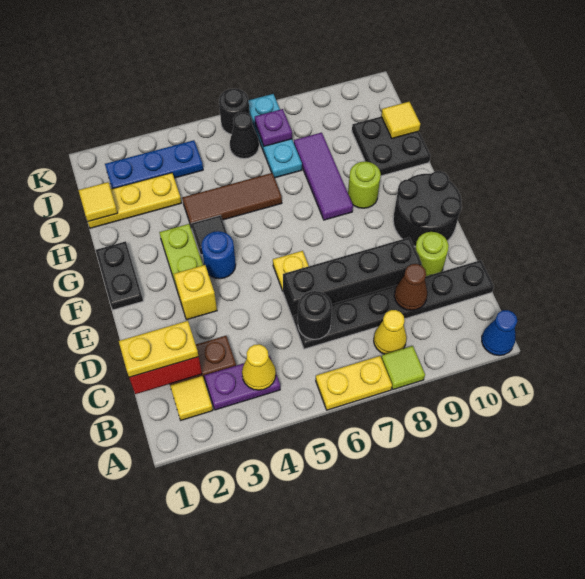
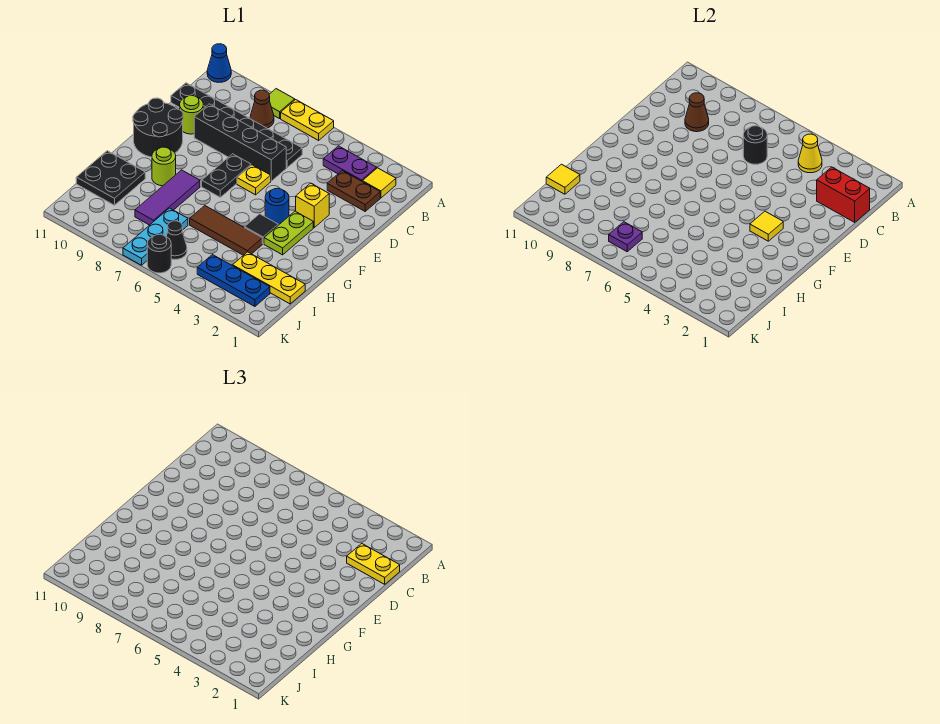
yellow 1x1 cone [374,310,407,354] -> brown 1x1 cone [250,90,274,128]
black 1x2 plate [96,241,143,310] -> black 1x2 plate moved to [202,154,251,197]
yellow 1x1 tile [79,182,118,221] -> yellow 1x1 tile moved to [750,211,783,241]

